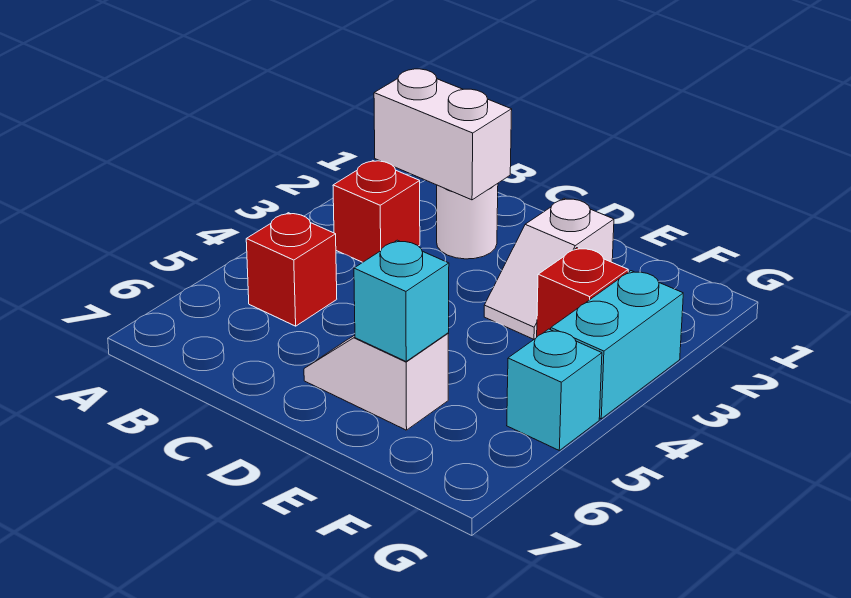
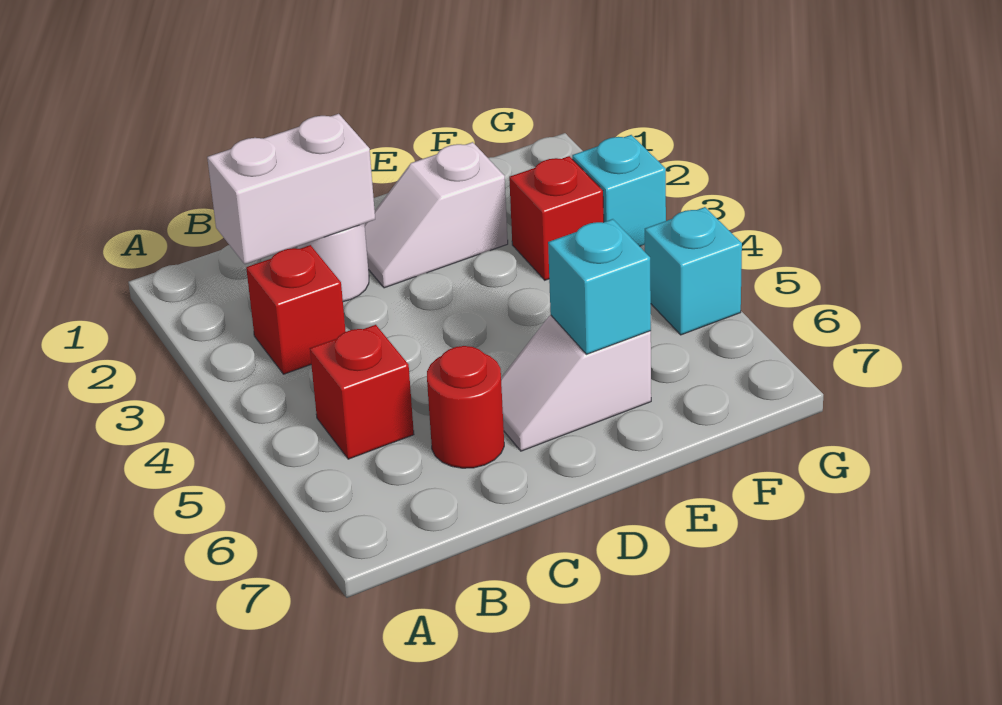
none -> red 1x1 round brick [427,346,504,468]
white 1x2 slope [484,198,614,339] -> white 1x2 slope turned to [365,142,508,288]
cyan 1x2 brick [551,271,683,419] -> cyan 1x1 brick [572,135,666,246]

